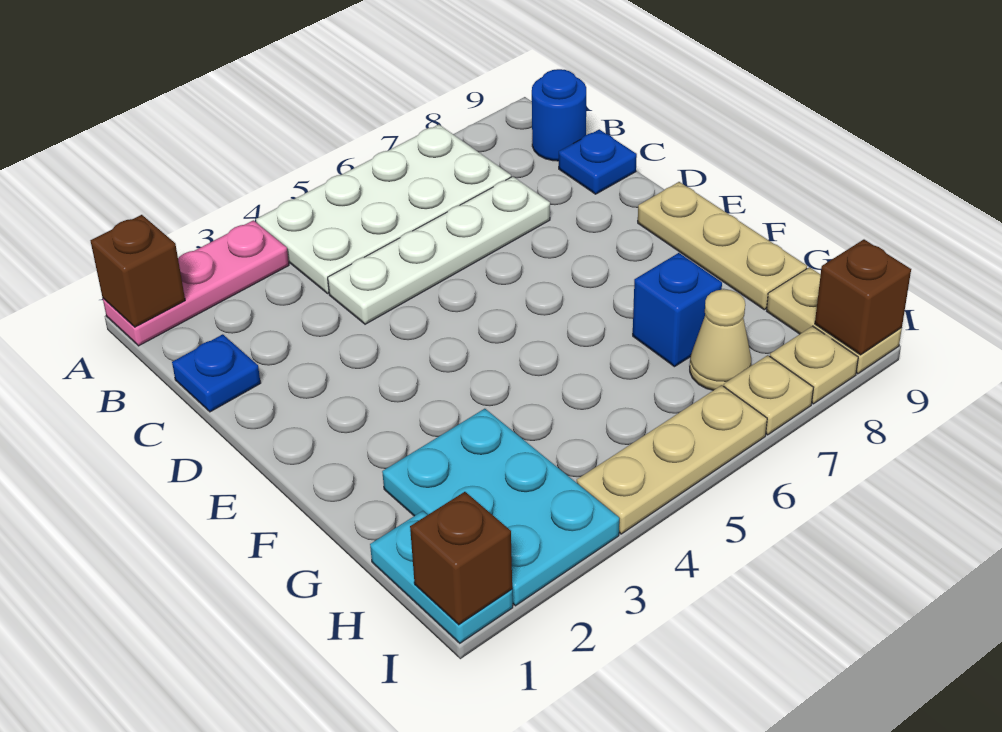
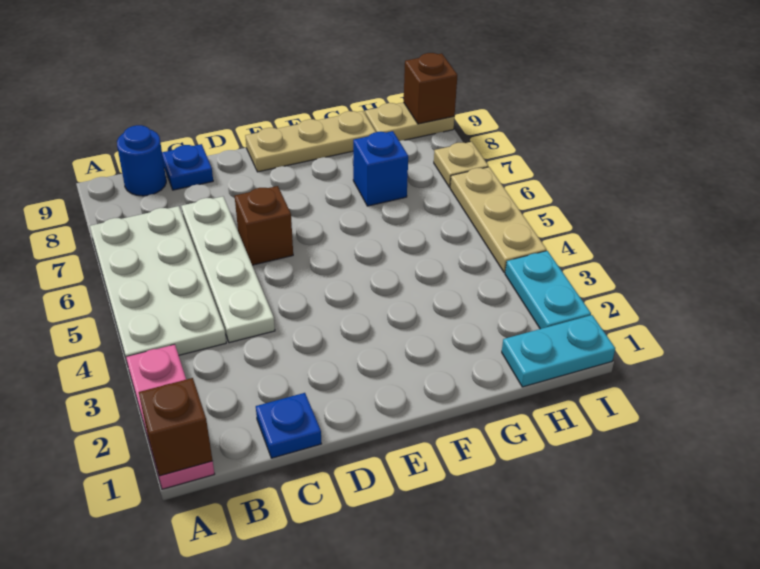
cyan 2x3 plate [382,409,619,606] -> cyan 1x2 plate [505,251,591,329]
tan 1x1 cone [690,289,752,390] -> none
brown 1x1 brick [410,492,512,625] -> brown 1x1 brick moved to [235,186,293,265]
tan 1x1 plate [770,326,858,404] -> none

